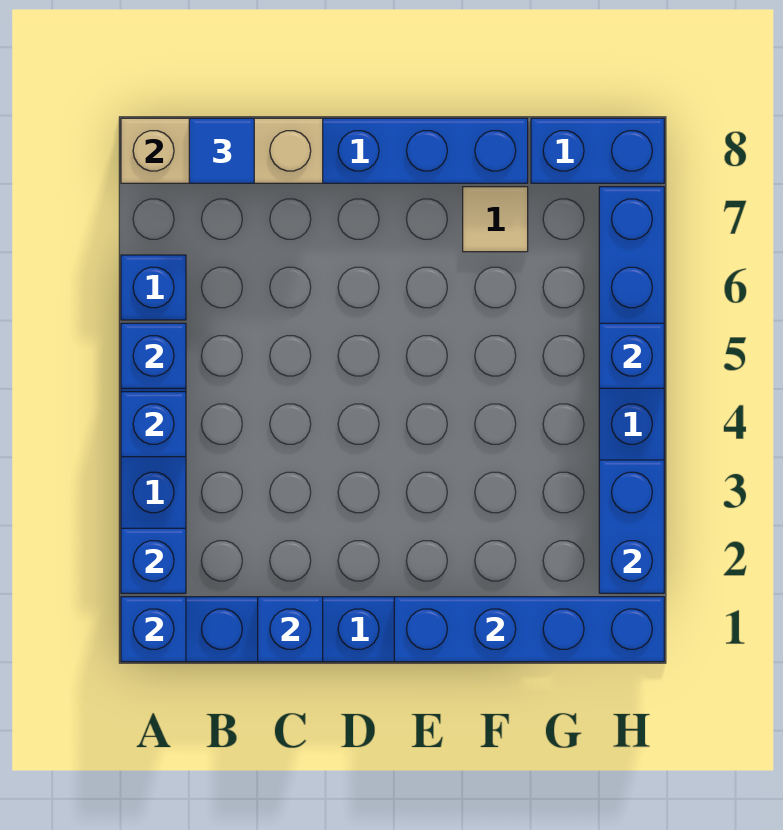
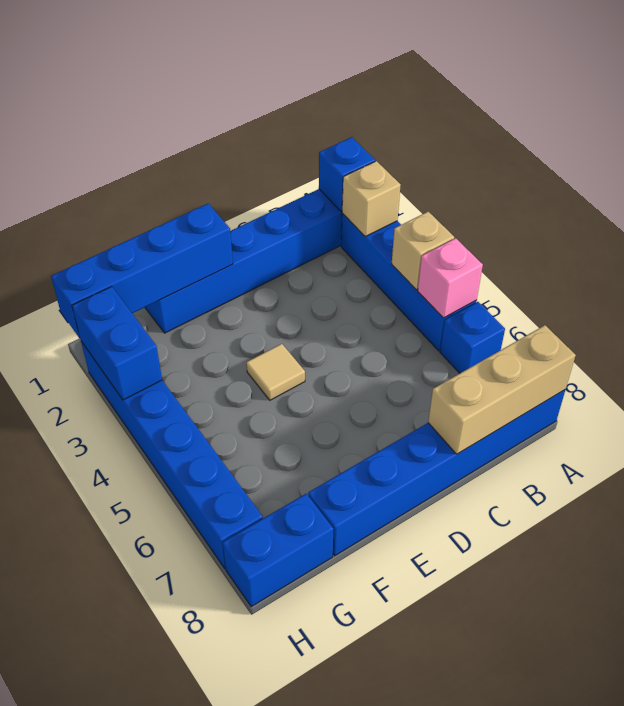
blue 1x1 brick [121,528,186,593] -> tan 1x1 brick [342,161,401,236]
blue 1x1 brick [121,392,186,457] -> tan 1x1 brick [392,212,454,290]
blue 1x1 brick [121,323,186,388] -> pink 1x1 brick [418,238,483,318]
blue 1x1 tile [189,118,254,183] -> none
blue 1x1 brick [258,597,323,662] -> none
tan 1x1 tile [463,187,528,252] -> tan 1x1 tile moved to [247,344,305,400]
blue 1x1 brick [599,323,664,388] -> none

